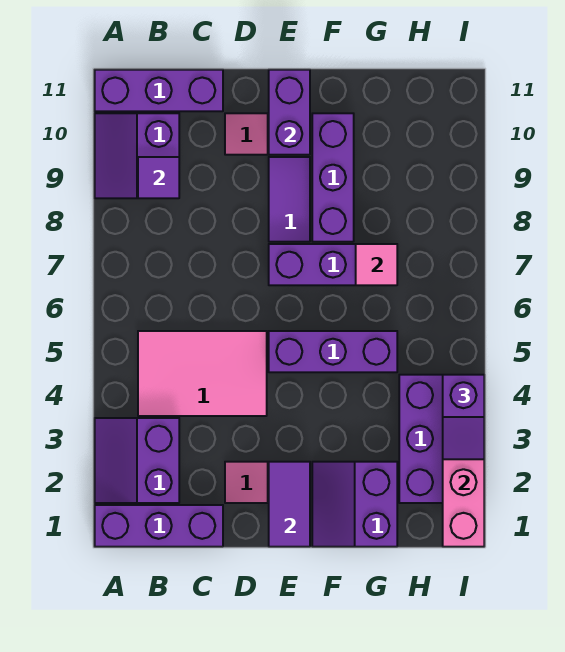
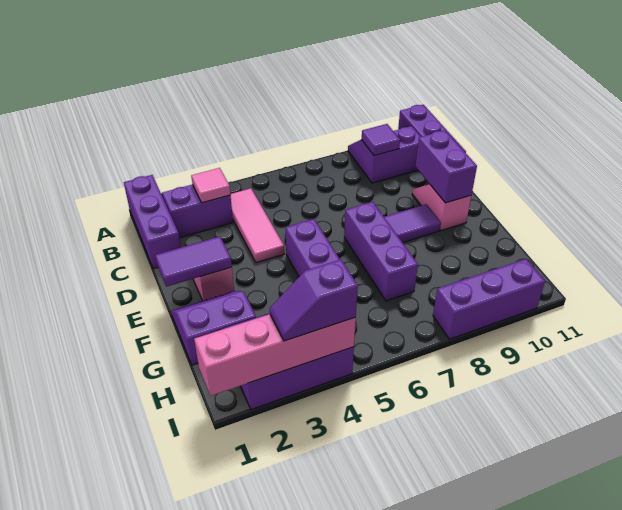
pink 2x3 tile [138,331,267,416] -> pink 1x3 tile [230,188,284,263]
purple 1x2 brick [269,70,310,155] -> purple 1x2 brick turned to [415,130,477,203]
purple 1x3 brick [312,113,354,242] -> purple 1x3 brick moved to [433,259,545,339]
pink 1x1 tile [356,244,397,285] -> pink 1x1 tile moved to [191,168,230,203]

